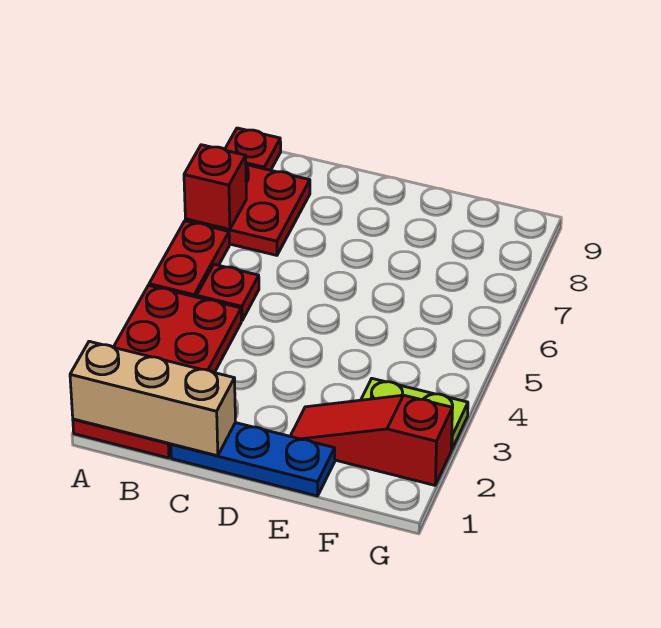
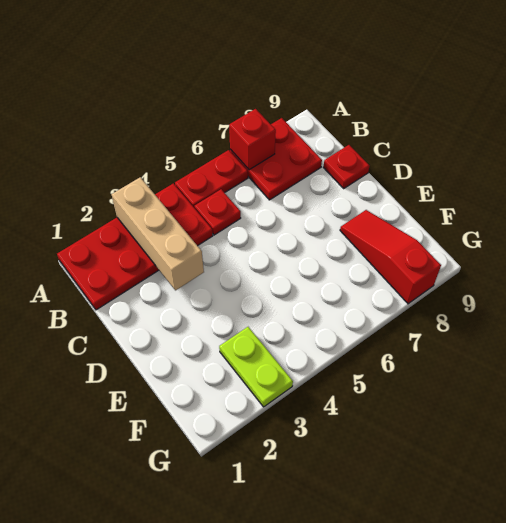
tan 1x3 brick [70,341,236,456] -> tan 1x3 brick moved to [112,177,204,290]
red 1x1 plate [225,128,281,170] -> red 1x1 plate moved to [323,145,369,188]
blue 1x3 plate [171,423,335,496] -> none
red 1x3 slope [290,395,453,485] -> red 1x3 slope moved to [340,210,441,304]

